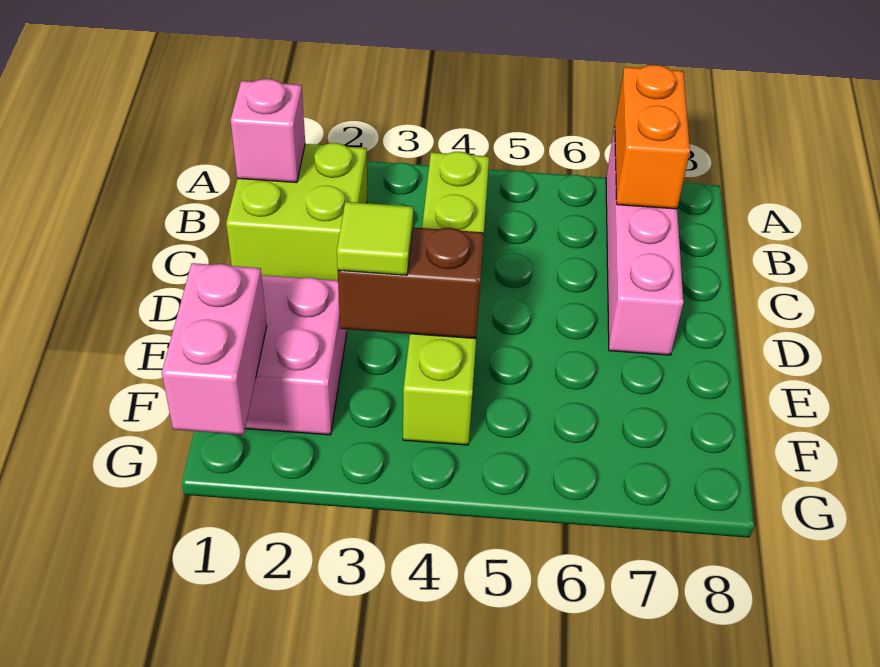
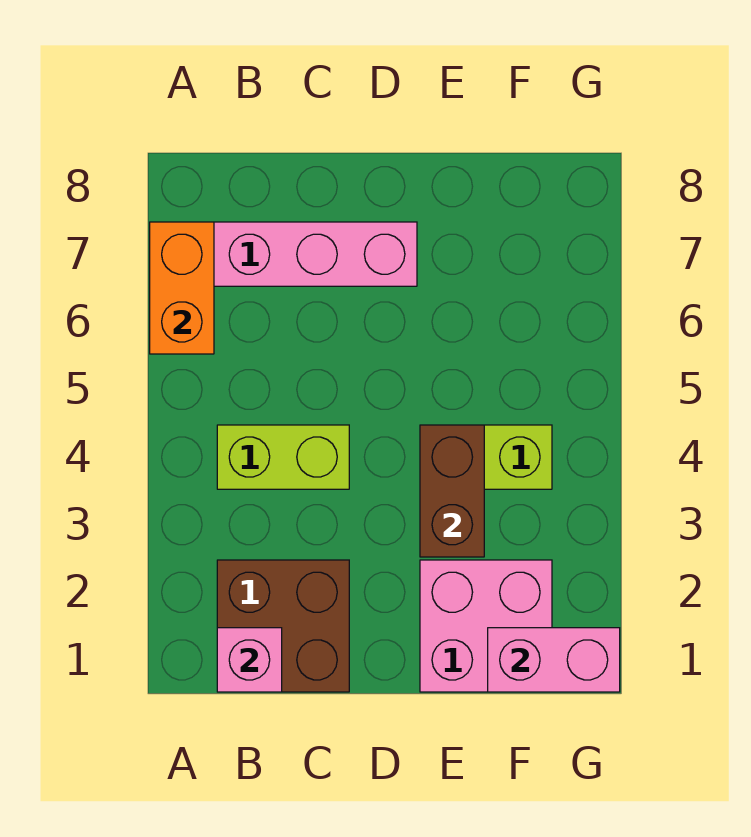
orange 1x2 brick [615,65,690,209] -> orange 1x2 brick turned to [150,222,214,354]
lime 2x2 brick [226,143,367,281] -> brown 2x2 brick [217,560,349,692]
lime 1x1 tile [337,202,413,275] -> none

